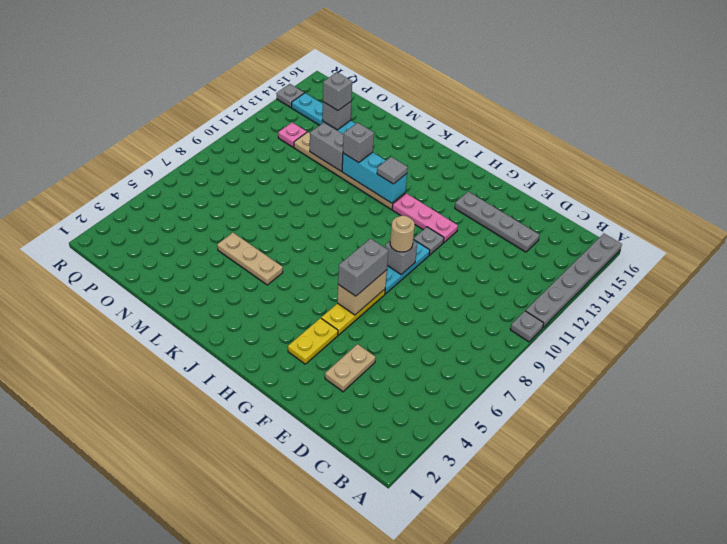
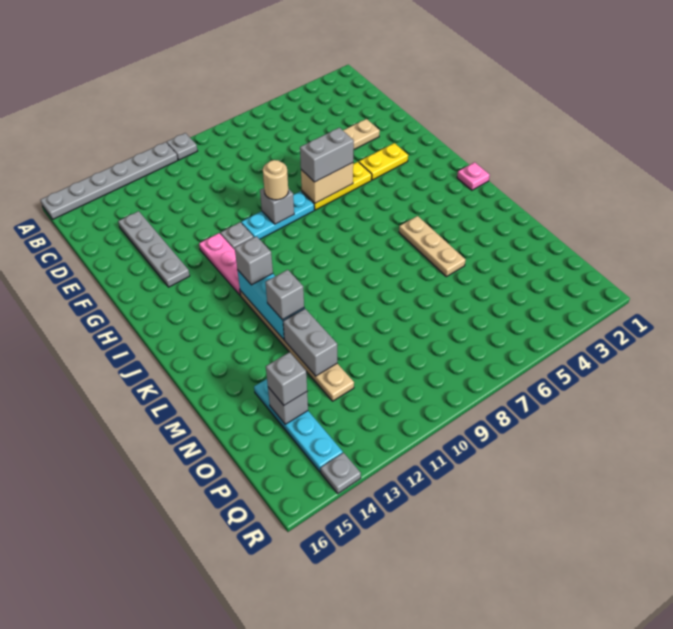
grey 1x1 tile [377,157,408,184] -> grey 1x1 brick [235,236,273,285]
pink 1x1 plate [278,122,307,147] -> pink 1x1 plate moved to [457,162,490,190]

